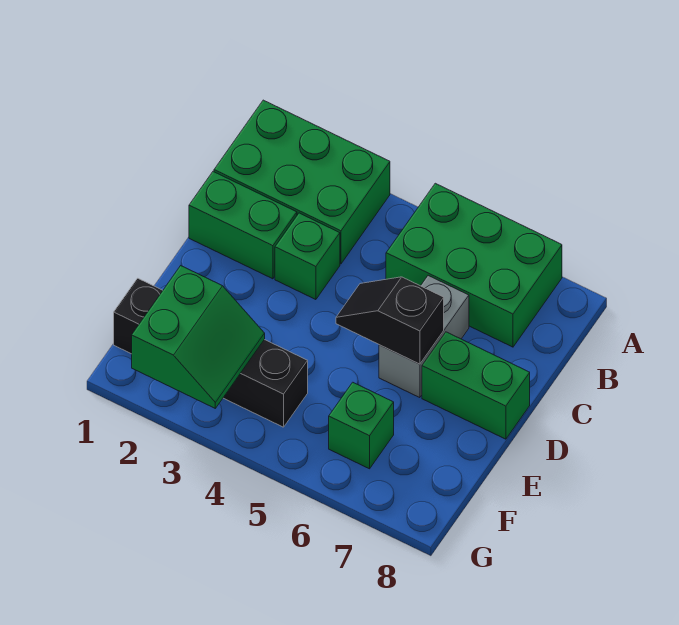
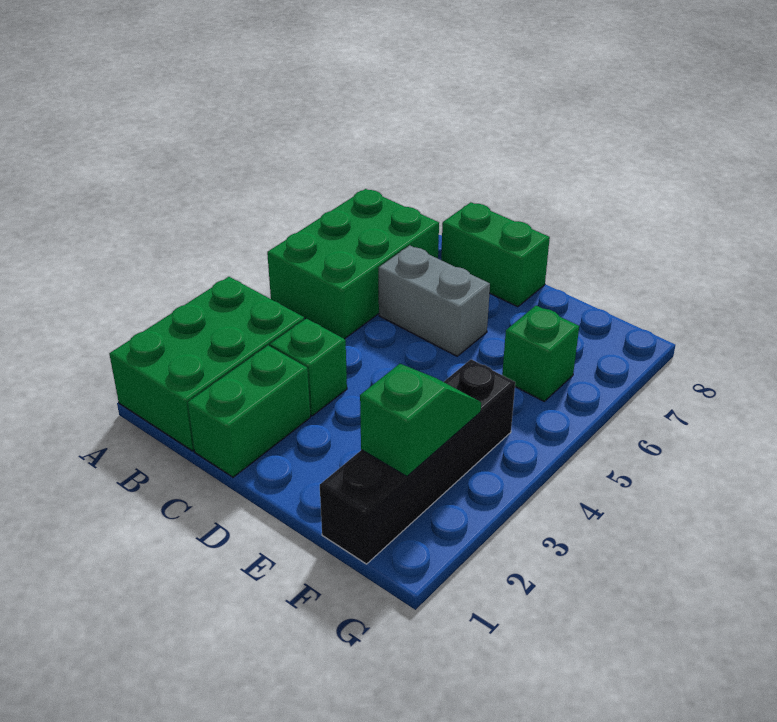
black 1x2 slope [336,277,444,364] -> none
green 1x2 brick [422,332,530,439] -> green 1x2 brick turned to [441,202,550,307]
green 2x2 slope [132,266,265,408] -> green 1x2 slope [360,364,481,477]

